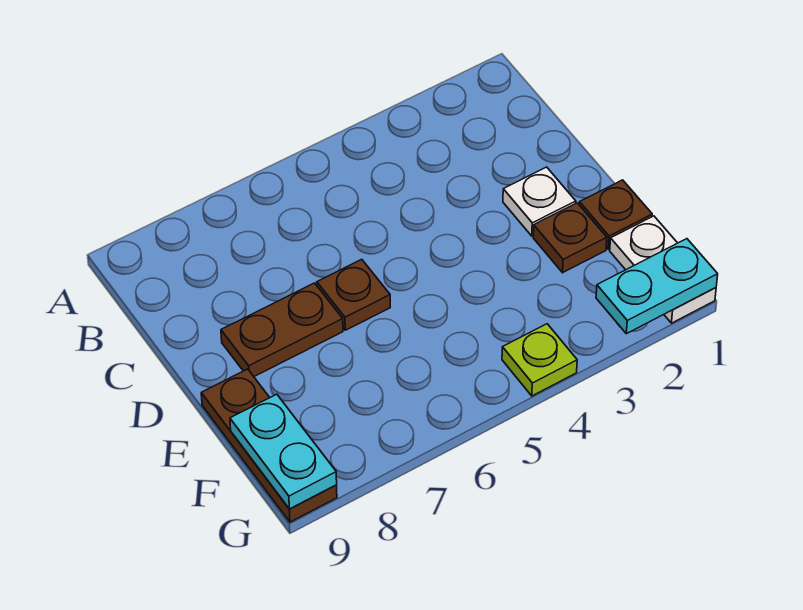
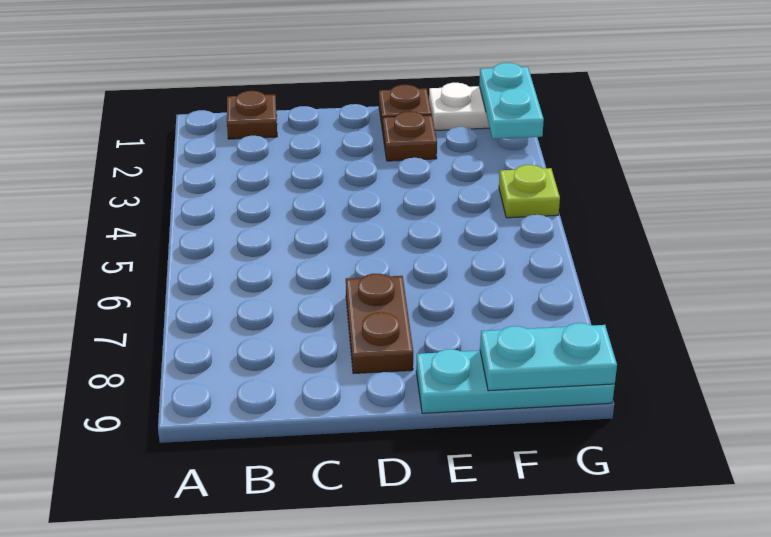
white 1x1 plate [503,167,576,236] -> none
brown 1x1 plate [317,259,390,330] -> brown 1x1 plate moved to [227,91,277,139]
brown 1x3 plate [201,369,337,522] -> cyan 1x3 plate [416,349,615,413]

